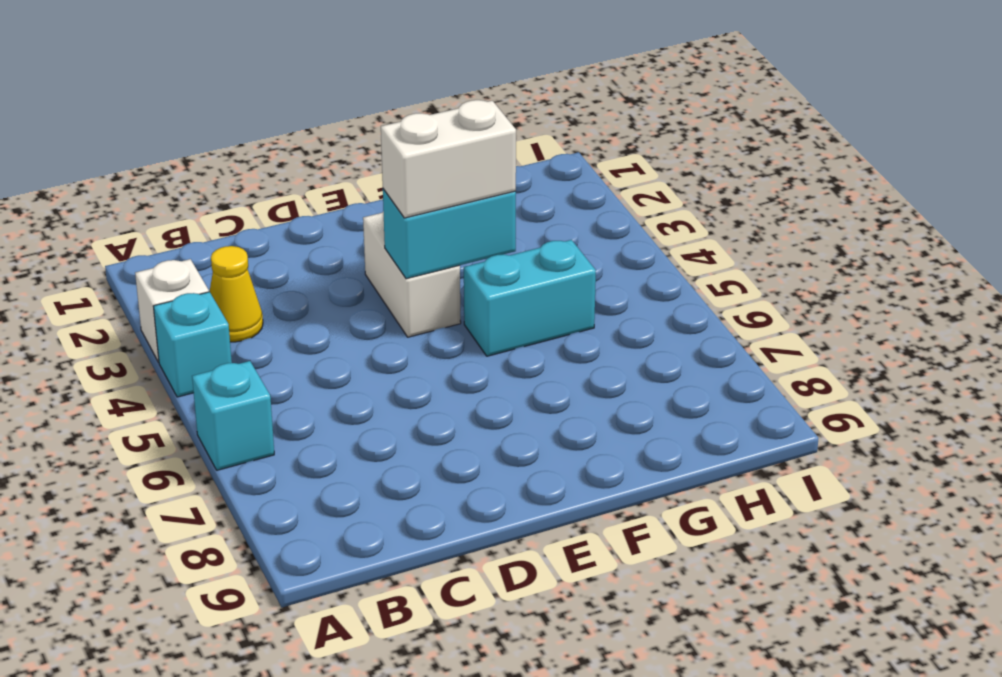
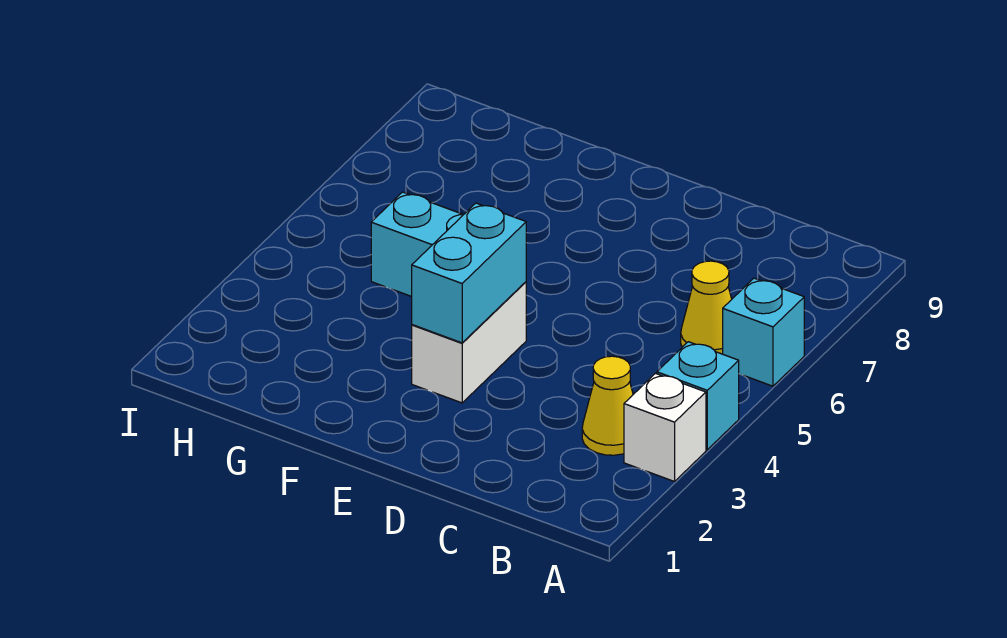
none -> yellow 1x1 cone [681,261,732,354]
cyan 1x2 brick [383,189,516,279] -> cyan 1x2 brick turned to [412,203,526,343]
white 1x2 brick [381,100,516,218] -> none

